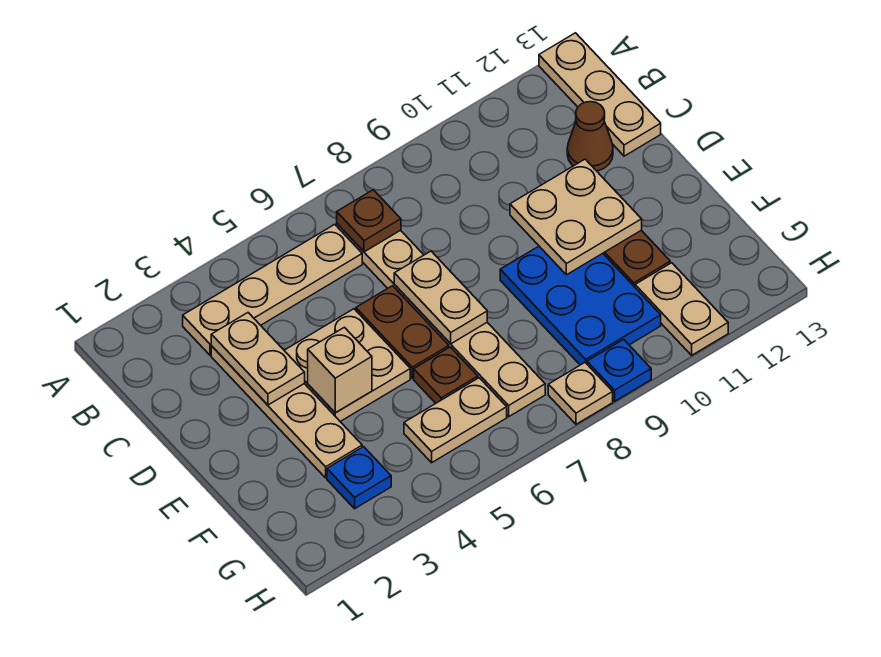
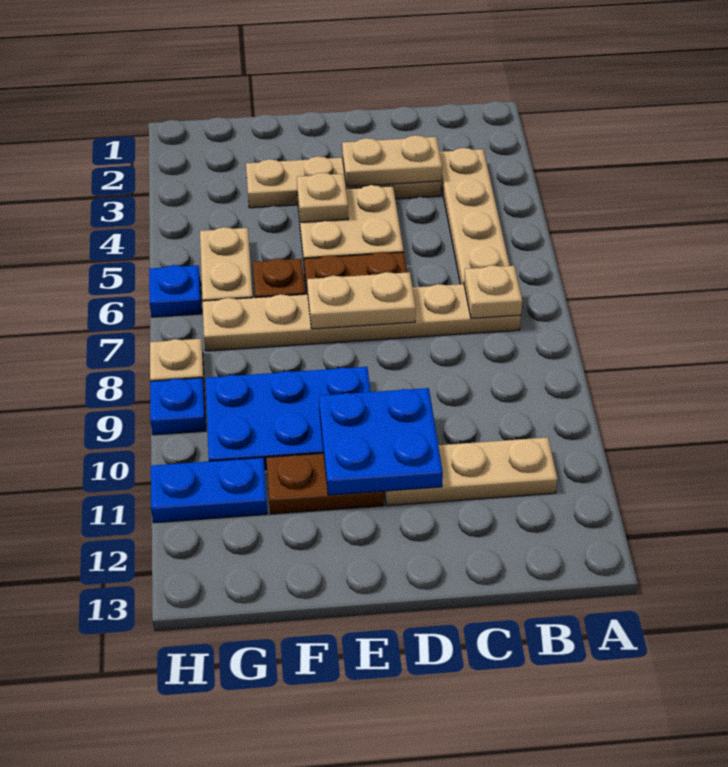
tan 1x3 plate [539,33,661,156] -> tan 1x3 plate moved to [384,437,558,506]
brown 1x1 plate [337,190,401,252] -> tan 1x1 plate [464,265,522,318]
brown 1x1 cone [567,102,613,171] -> none
tan 2x2 plate [510,159,642,275] -> blue 2x2 plate [319,388,443,495]
tan 1x1 brick [308,327,372,413] -> tan 1x1 plate [297,173,348,222]
blue 1x1 plate [327,447,391,509] -> blue 1x1 plate moved to [149,265,201,317]
tan 1x2 plate [635,263,728,355] -> blue 1x2 plate [151,458,267,523]

